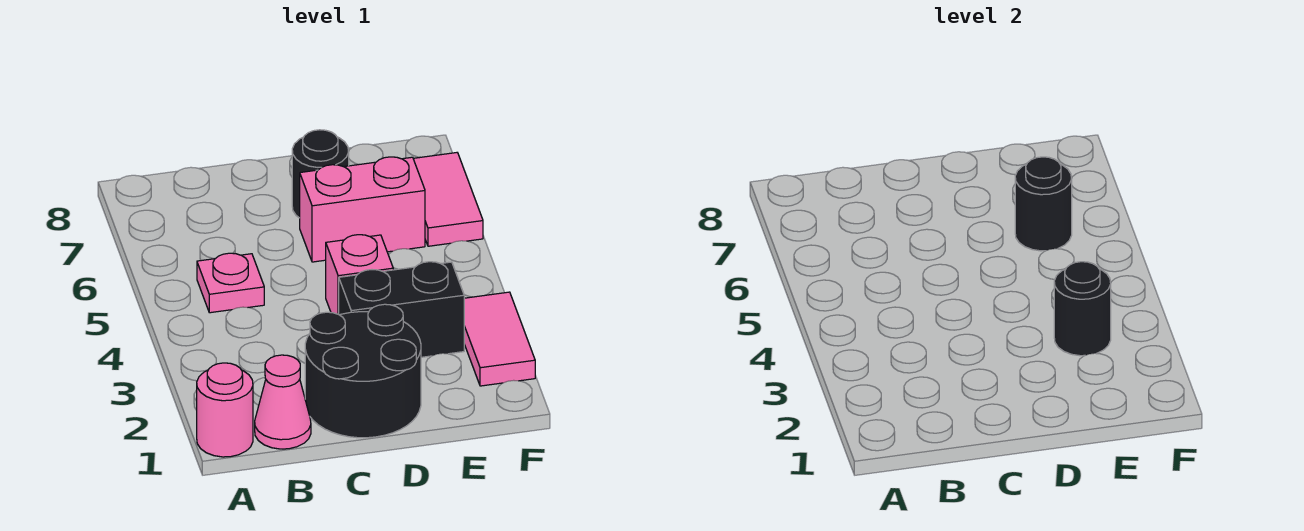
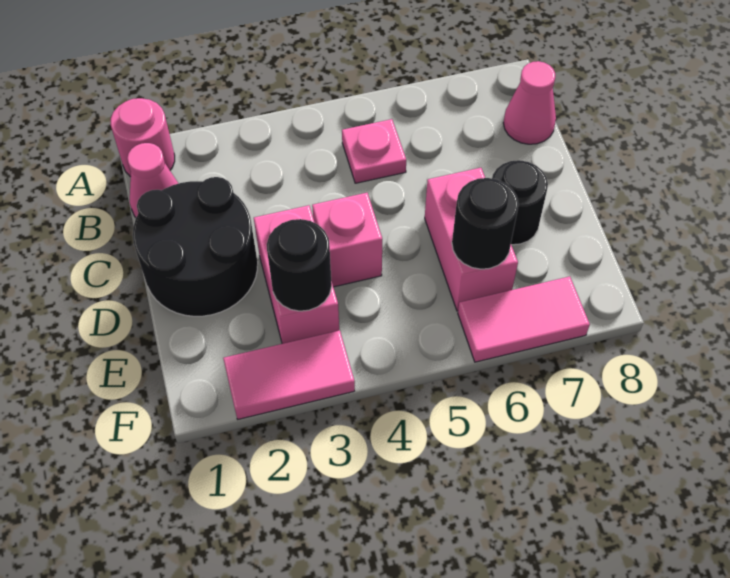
none -> pink 1x1 cone [503,61,556,144]
black 1x2 brick [339,262,464,357] -> pink 1x2 brick [254,205,339,344]

